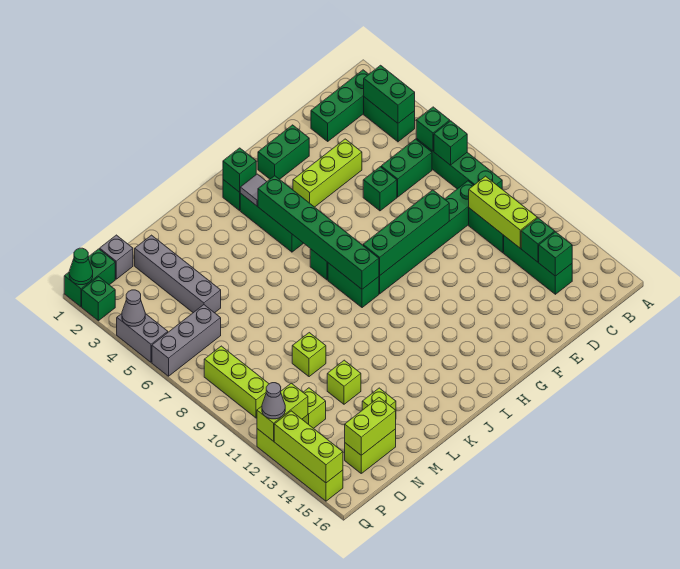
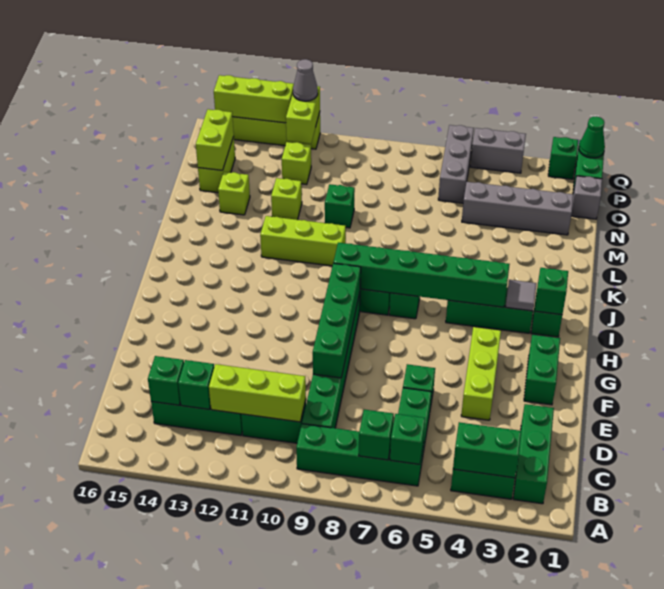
lime 1x1 brick [292,333,326,377] -> green 1x1 brick [325,184,355,228]
lime 1x3 brick [204,346,269,418] -> lime 1x3 brick moved to [260,216,346,266]
grey 1x1 cone [122,290,145,326] -> none

